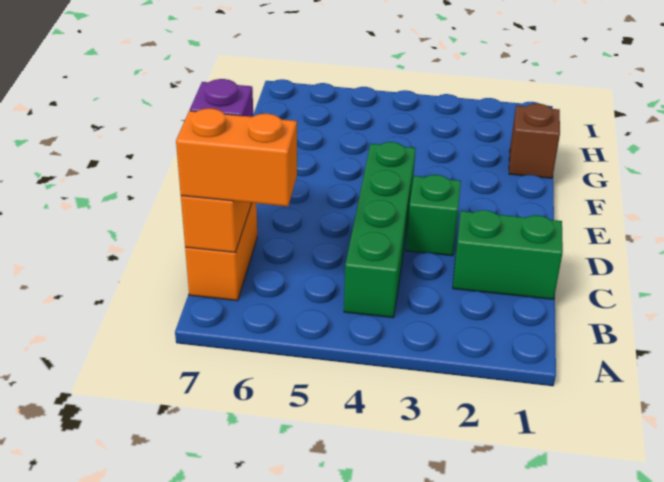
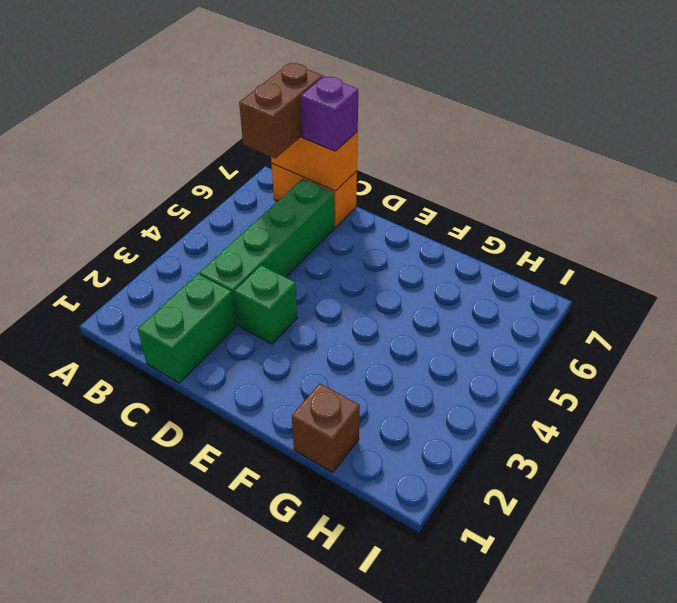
green 1x4 brick [344,142,416,318] -> green 1x4 brick turned to [199,179,335,325]
orange 1x2 brick [176,108,297,206] -> brown 1x2 brick [239,63,323,158]

